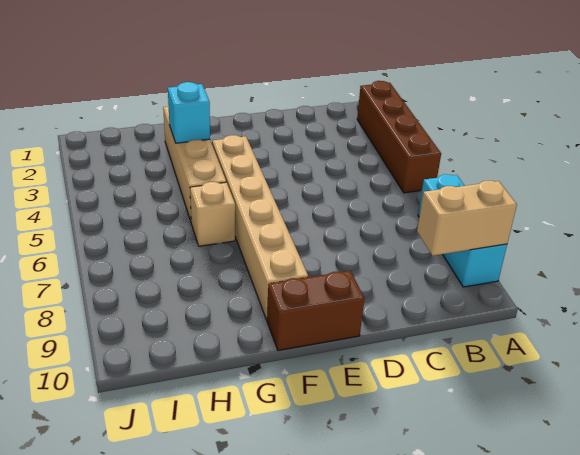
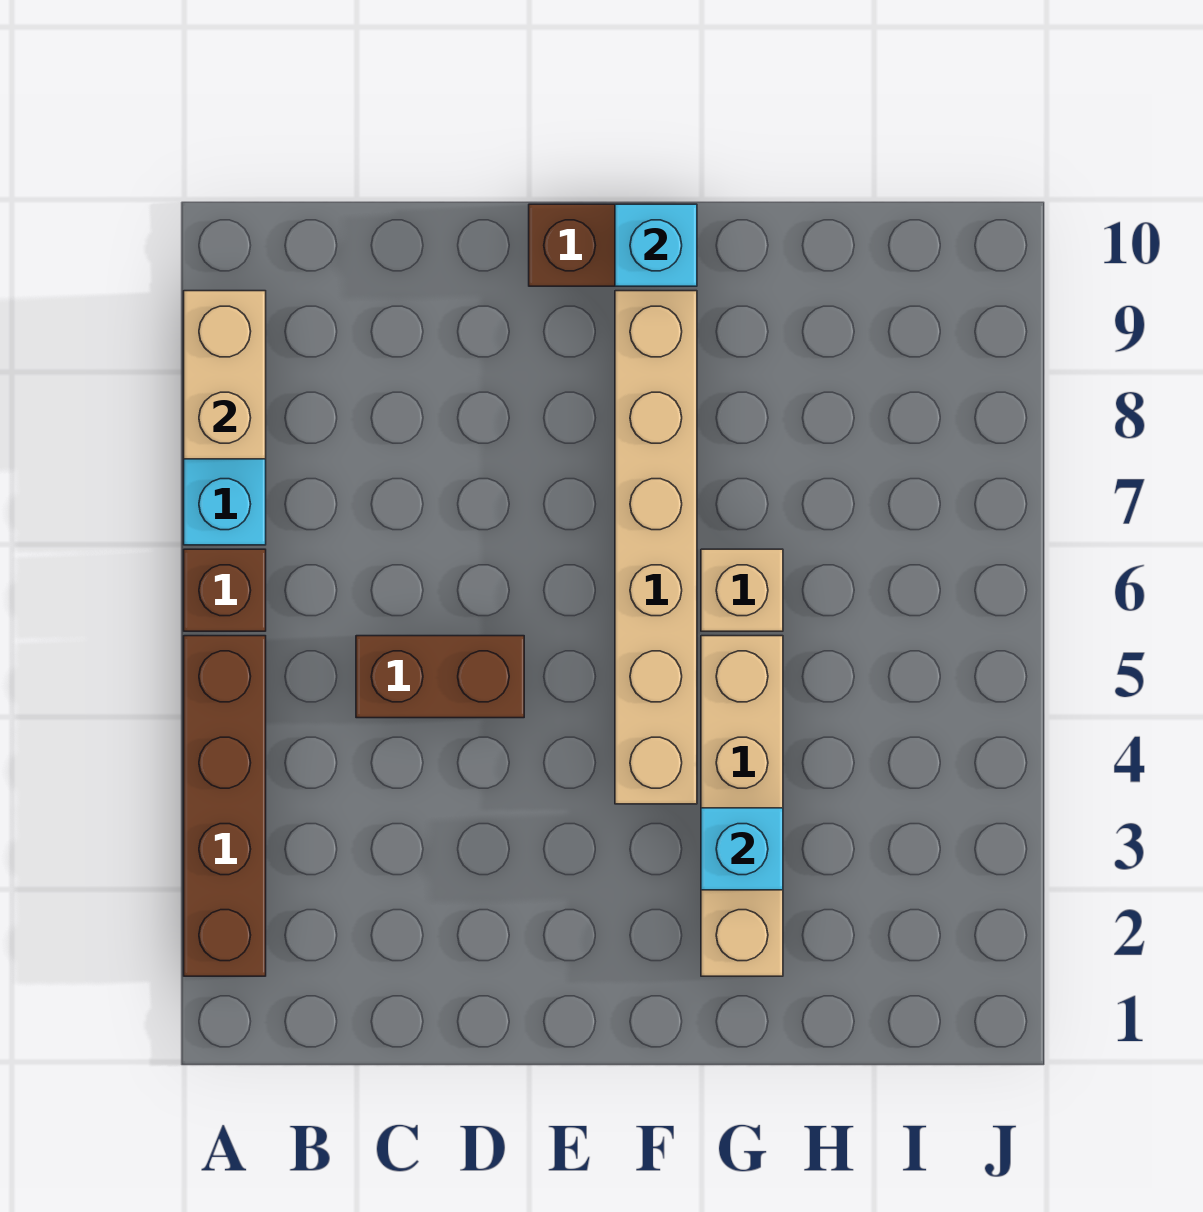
none -> brown 1x1 brick [184,549,266,631]
tan 1x2 brick [417,181,517,256] -> tan 1x2 brick turned to [184,291,266,459]
none -> brown 1x2 brick [356,636,524,718]
none -> cyan 1x1 brick [615,204,697,286]

